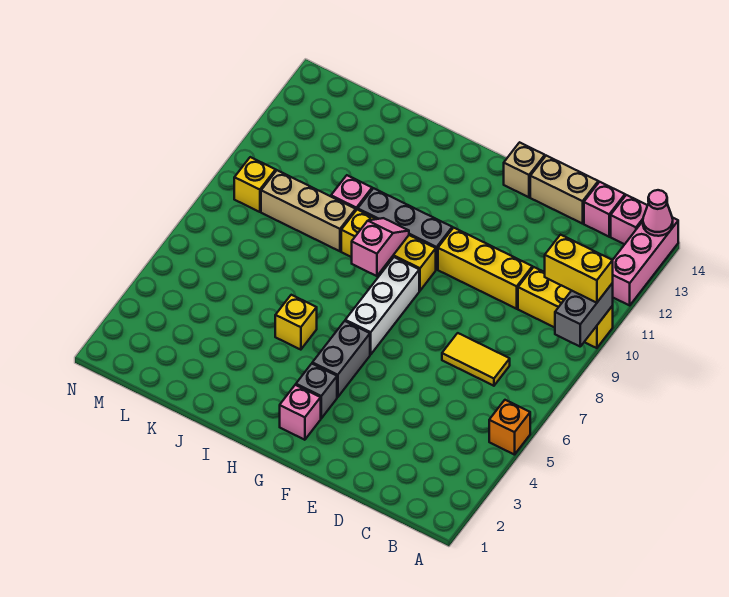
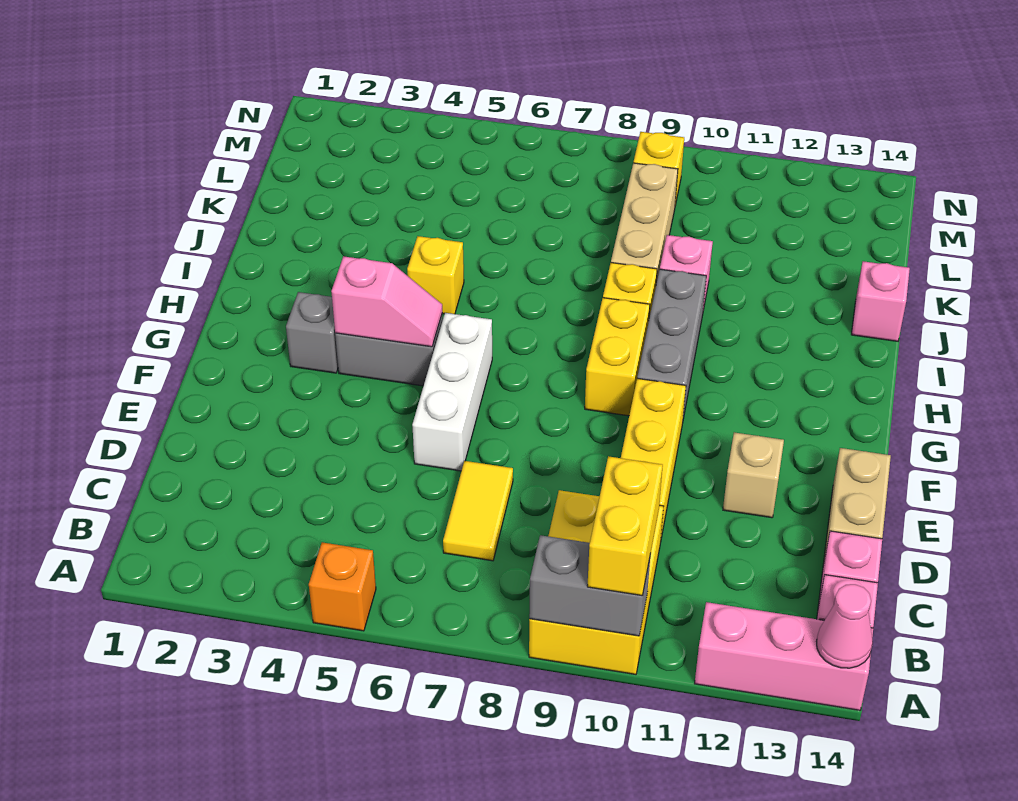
yellow 1x3 brick [518,267,613,348] -> yellow 2x3 brick [529,490,664,674]
tan 1x1 brick [504,142,545,197] -> tan 1x1 brick moved to [723,432,784,518]
pink 1x1 brick [280,385,321,440] -> pink 1x1 brick moved to [851,261,910,341]
white 1x3 brick [345,257,419,354] -> white 1x3 brick turned to [412,313,492,471]
pink 1x2 slope [352,218,409,276] -> pink 1x2 slope moved to [331,256,442,347]

